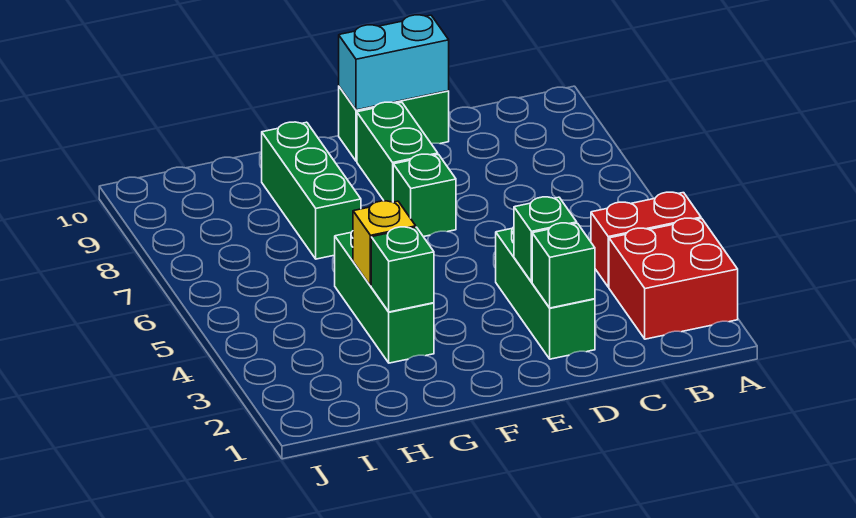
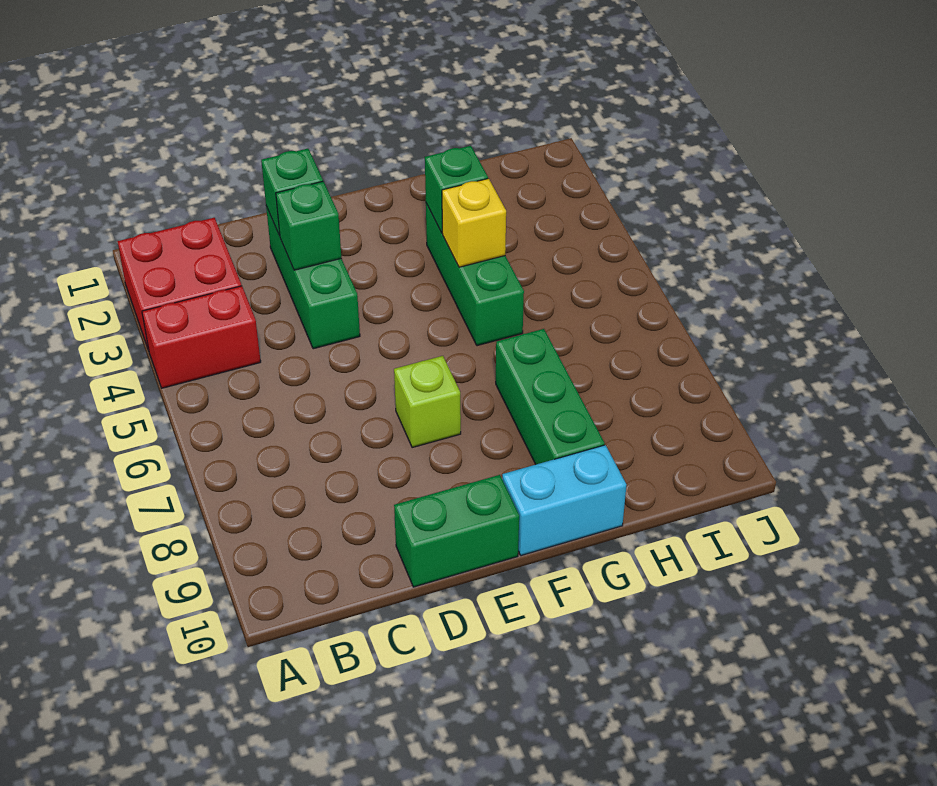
cyan 1x2 brick [339,15,449,110] -> cyan 1x2 brick moved to [502,445,627,556]
green 1x1 brick [393,154,456,237] -> lime 1x1 brick [394,356,461,448]
green 1x2 brick [357,102,438,202] -> none

